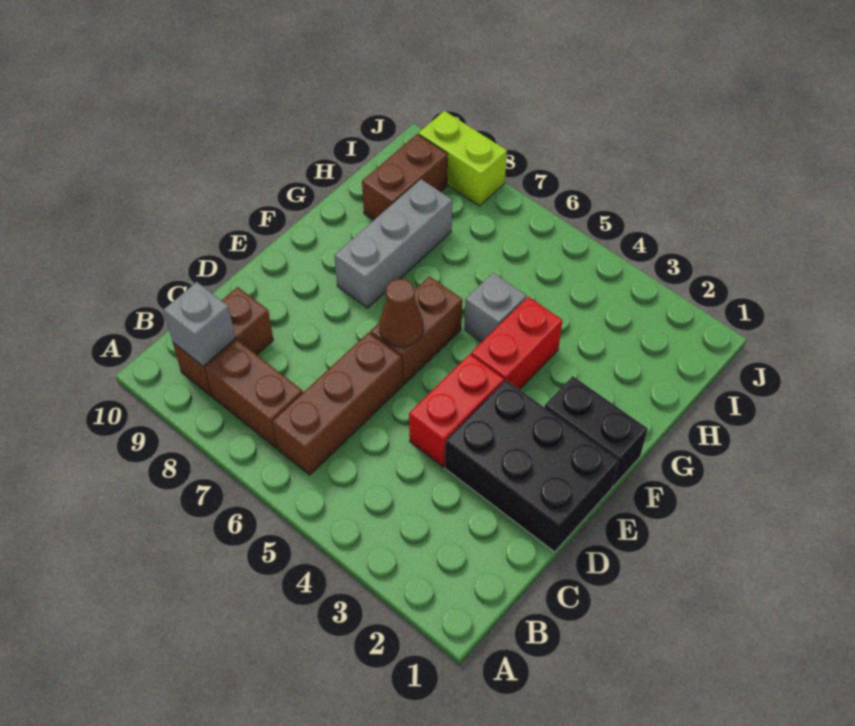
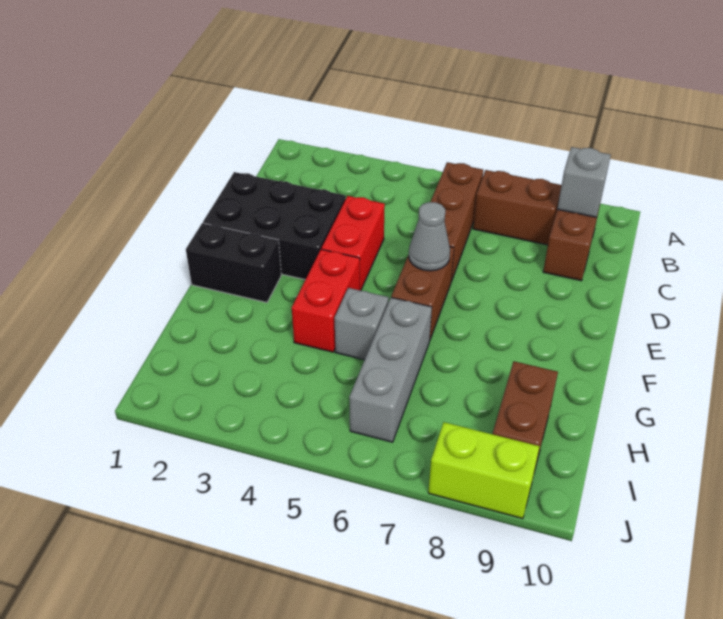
brown 1x1 cone [379,279,423,347] -> grey 1x1 cone [409,202,450,271]
grey 1x3 brick [334,179,452,308] -> grey 1x3 brick moved to [349,298,432,442]

